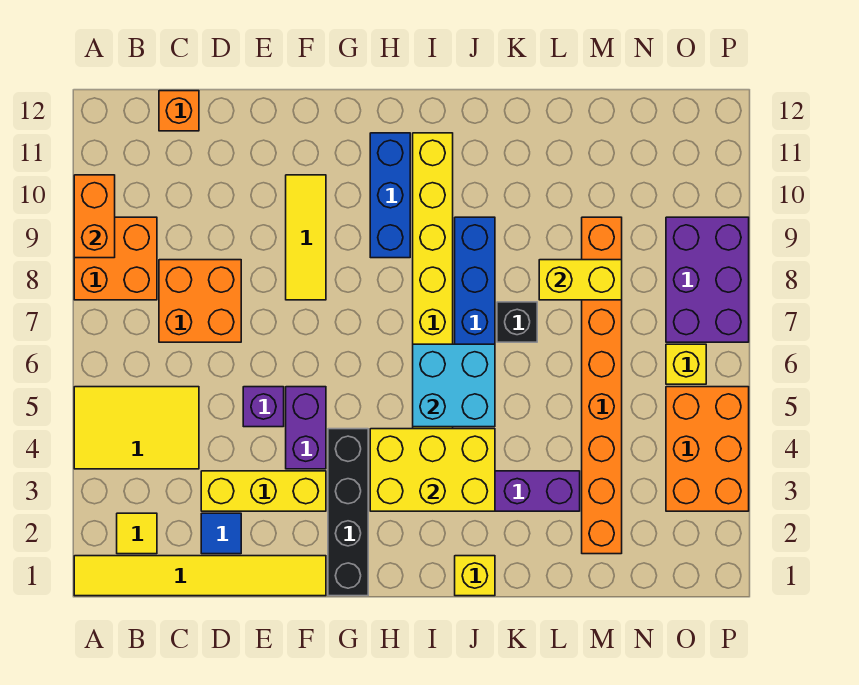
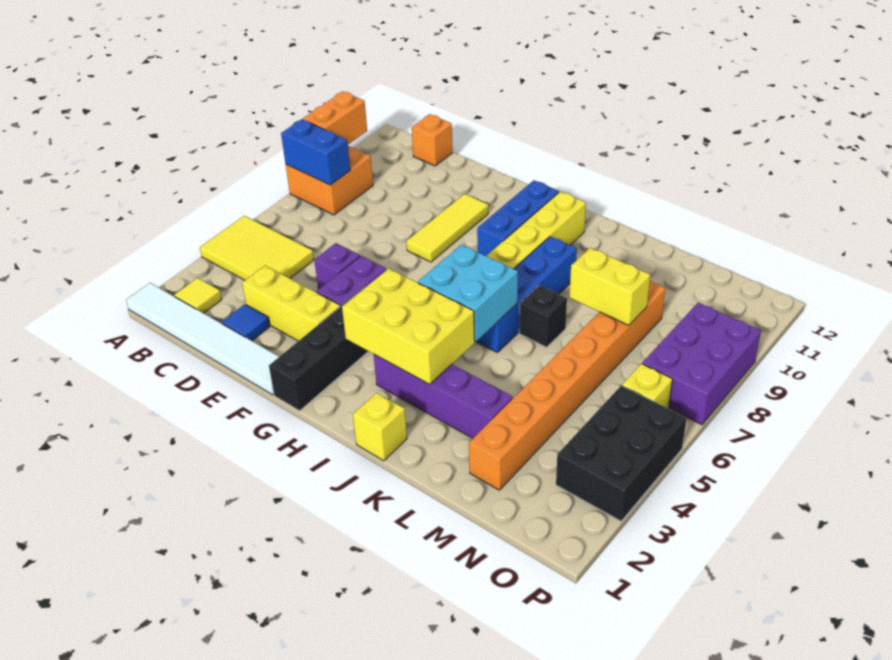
yellow 1x6 tile [74,556,326,596] -> white 1x6 tile [126,283,279,395]
none -> blue 1x2 brick [281,119,350,185]
orange 2x2 brick [159,260,241,342] -> none
orange 2x3 brick [666,387,749,511] -> black 2x3 brick [556,385,687,521]

